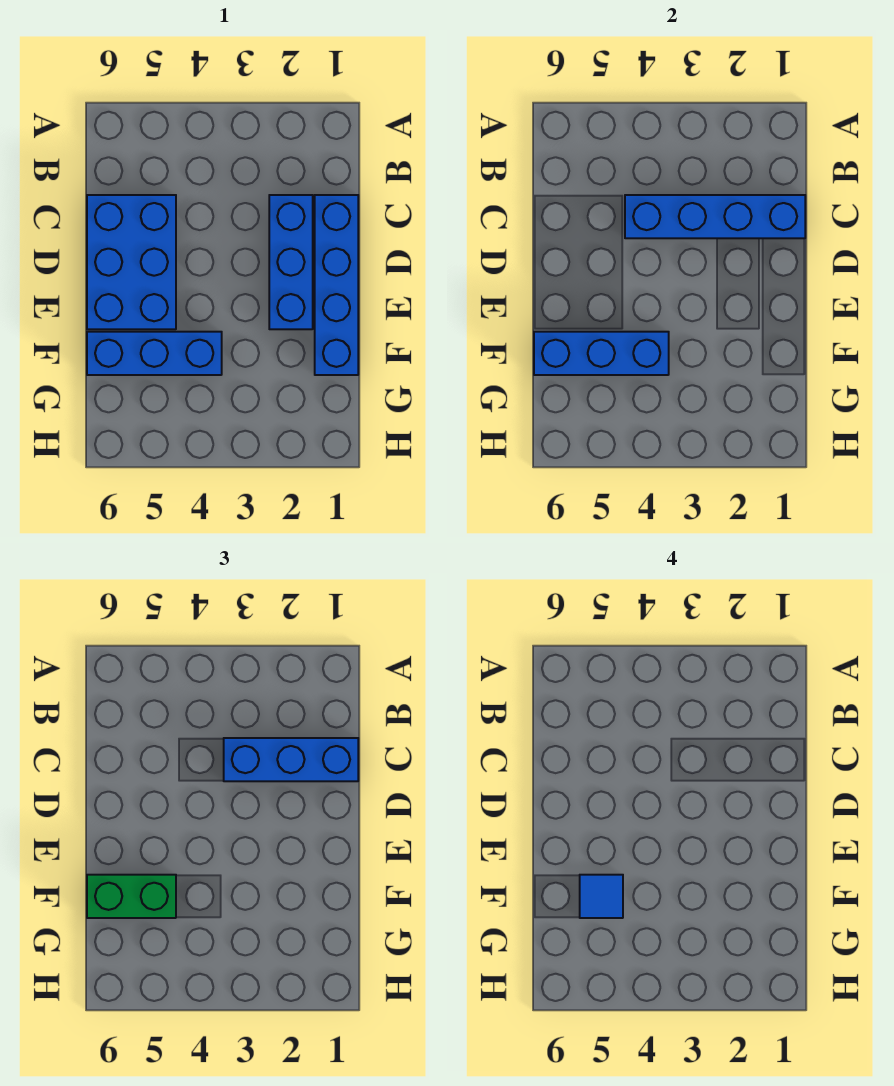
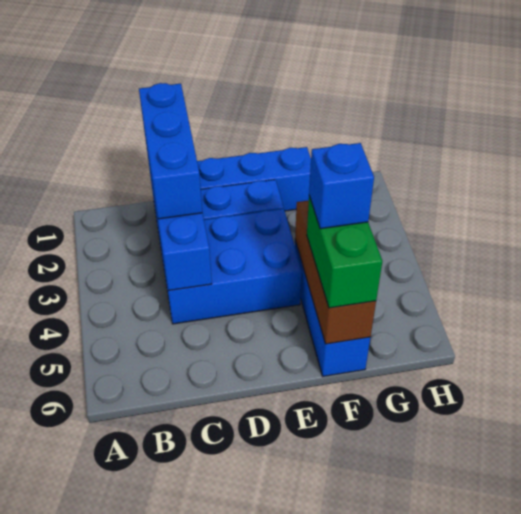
blue 2x3 brick [87,195,176,329] -> blue 2x3 brick moved to [160,209,302,324]
blue 1x3 brick [534,332,669,375] -> brown 1x3 brick [295,201,376,344]
blue 1x1 tile [580,875,623,918] -> blue 1x1 brick [309,143,374,229]

